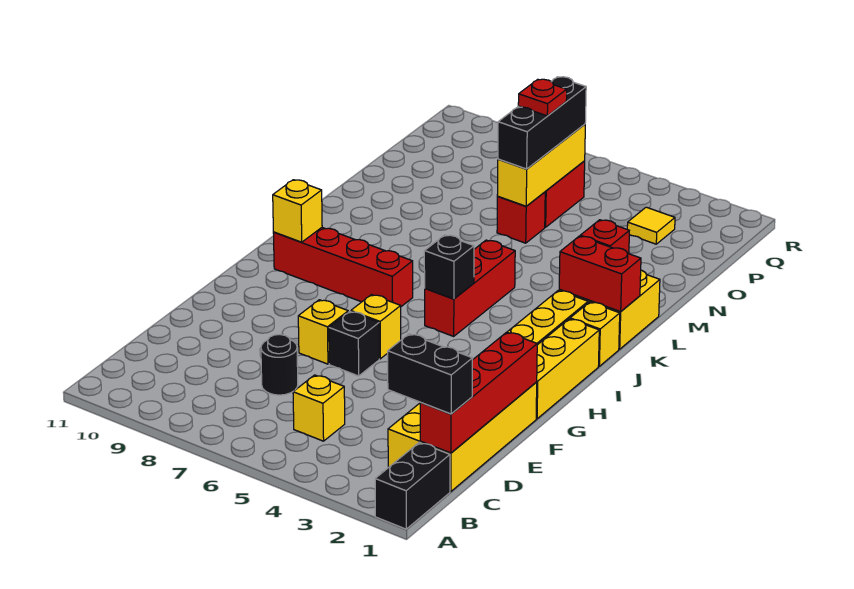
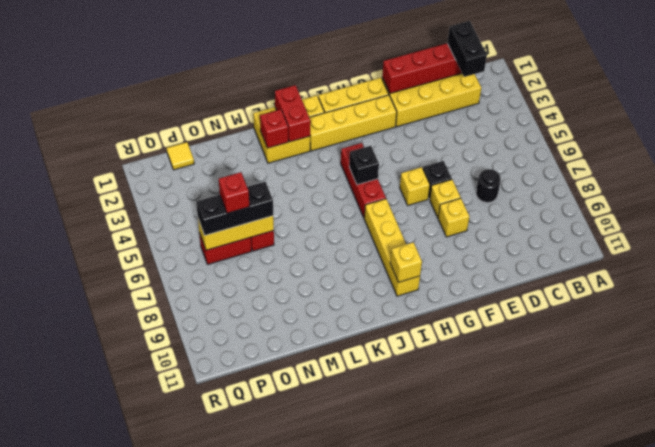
black 1x2 brick [375,442,450,529] -> none
yellow 1x1 brick [293,375,345,441] -> yellow 1x1 brick moved to [438,198,469,237]
red 1x3 brick [425,240,515,336] -> red 1x3 brick turned to [341,143,386,218]
red 1x4 brick [273,228,413,307] -> yellow 1x4 brick [364,199,420,296]
red 1x1 plate [518,79,567,116] -> red 1x1 brick [219,172,249,213]
yellow 1x1 tile [627,207,675,244] -> yellow 1x1 tile moved to [167,142,194,170]

